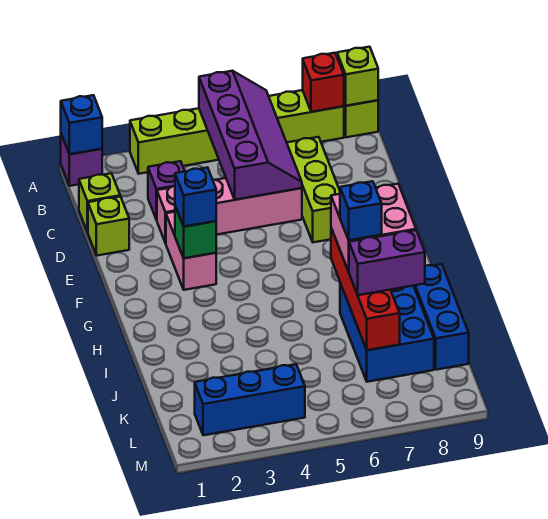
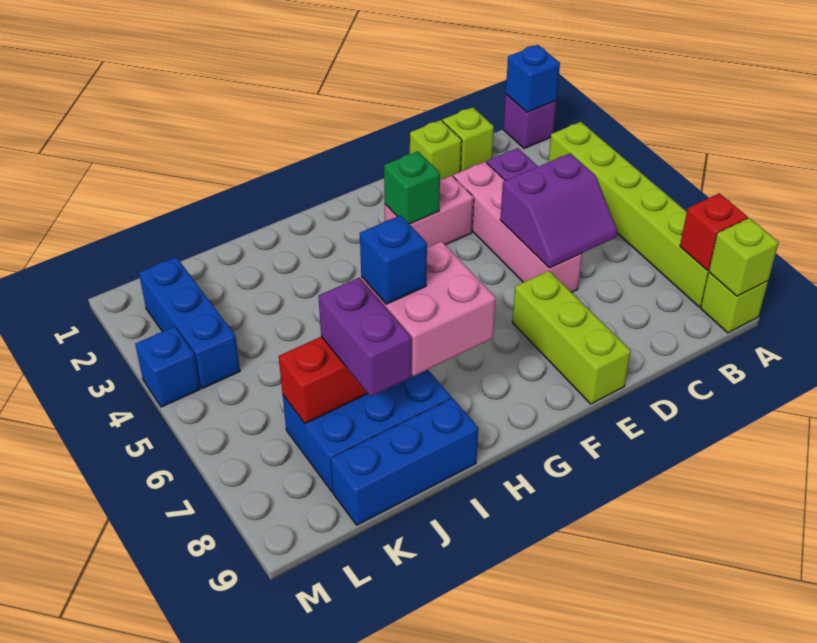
purple 2x4 slope [199,71,302,200] -> purple 2x2 slope [500,153,617,268]
lime 1x3 brick [287,137,340,242] -> lime 1x3 brick turned to [512,271,631,404]
blue 1x1 brick [175,167,216,227] -> blue 1x1 brick moved to [135,327,200,407]

